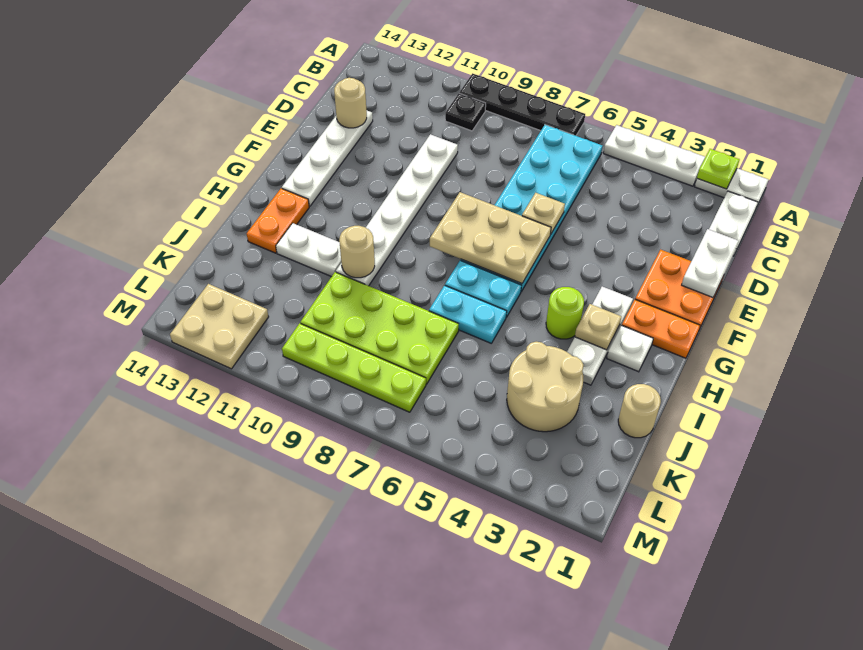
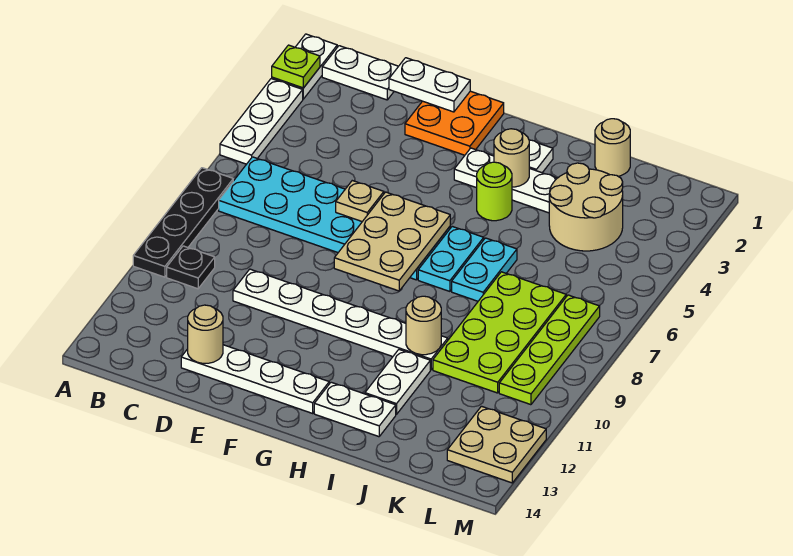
orange 1x2 plate [622,300,700,358] -> none
tan 1x1 plate [575,304,621,350] -> tan 1x1 round brick [494,129,529,187]
orange 1x2 plate [247,188,309,253] -> white 1x2 plate [314,382,396,437]

